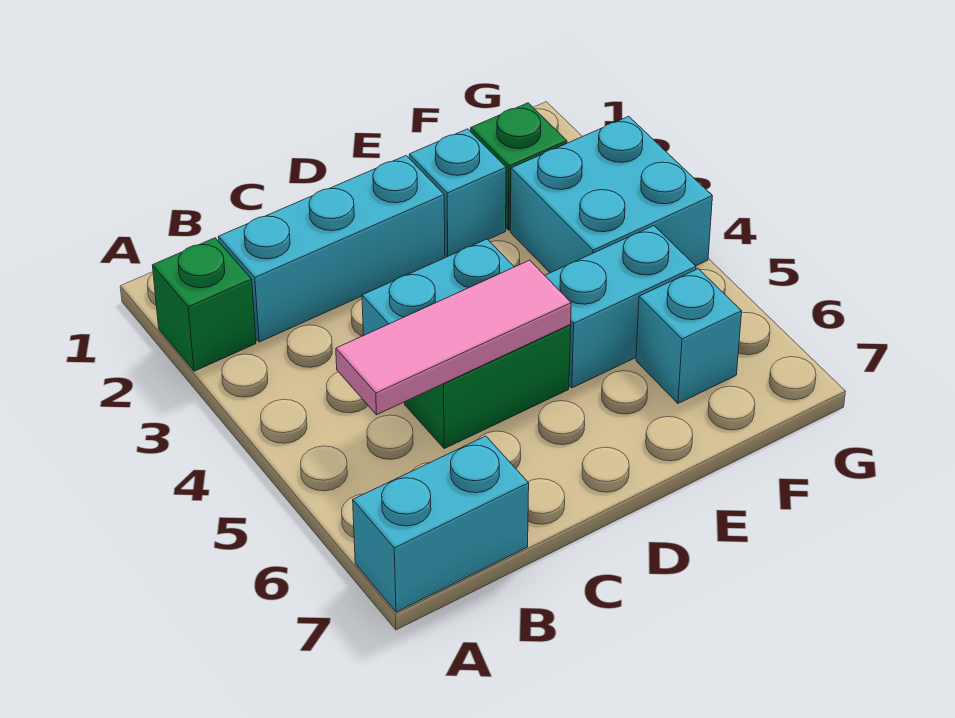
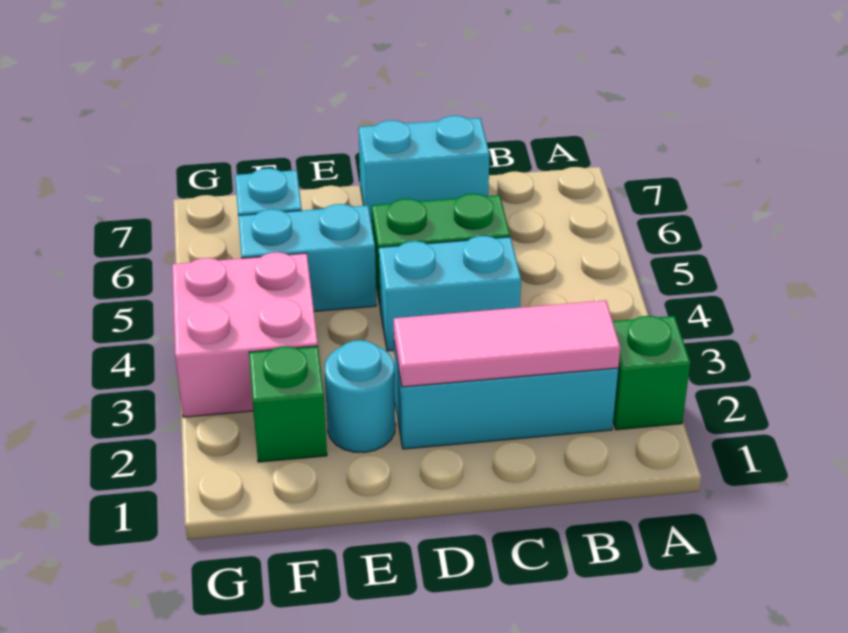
cyan 1x2 brick [353,436,529,612] -> cyan 1x2 brick moved to [359,116,490,223]
pink 1x3 tile [336,260,571,415] -> pink 1x3 tile moved to [394,300,620,387]
cyan 1x1 brick [409,129,506,257] -> cyan 1x1 round brick [325,340,395,453]
cyan 2x2 brick [510,116,712,273] -> pink 2x2 brick [172,252,318,417]

